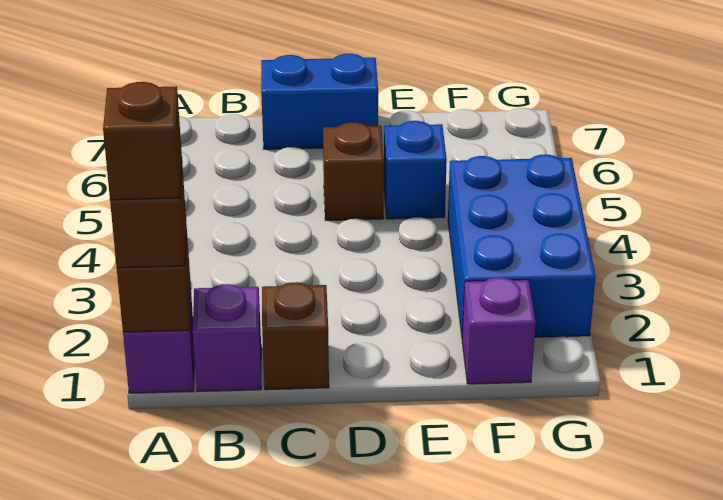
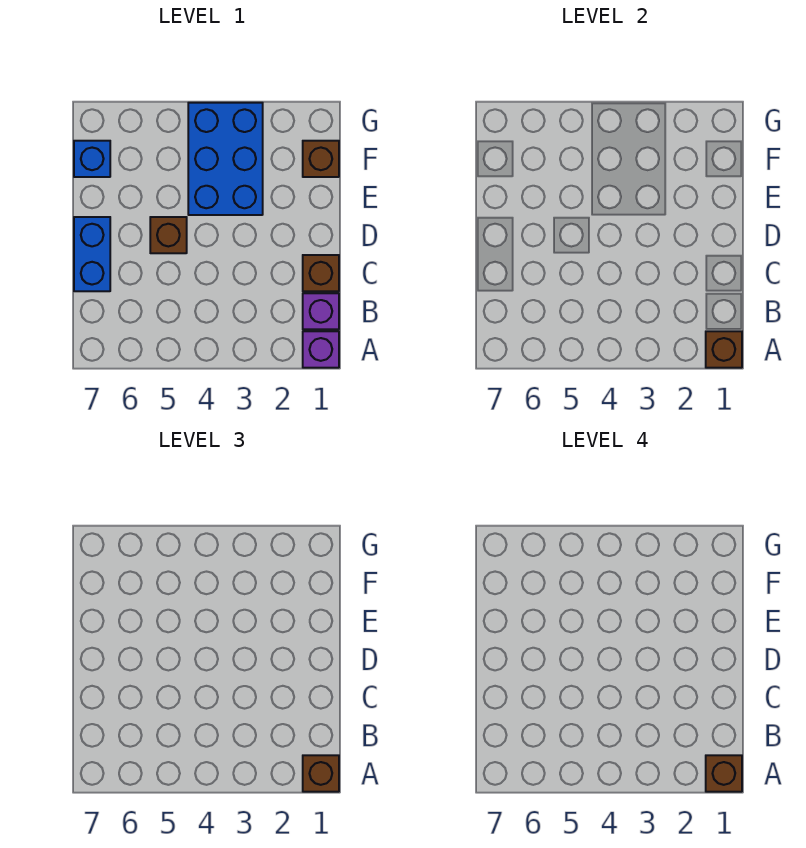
blue 1x1 brick [384,121,447,219] -> blue 1x1 brick moved to [74,141,110,177]
purple 1x1 brick [462,277,536,384] -> brown 1x1 brick [303,141,339,177]
blue 2x3 brick [448,154,595,337] -> blue 2x3 brick turned to [188,103,263,215]

